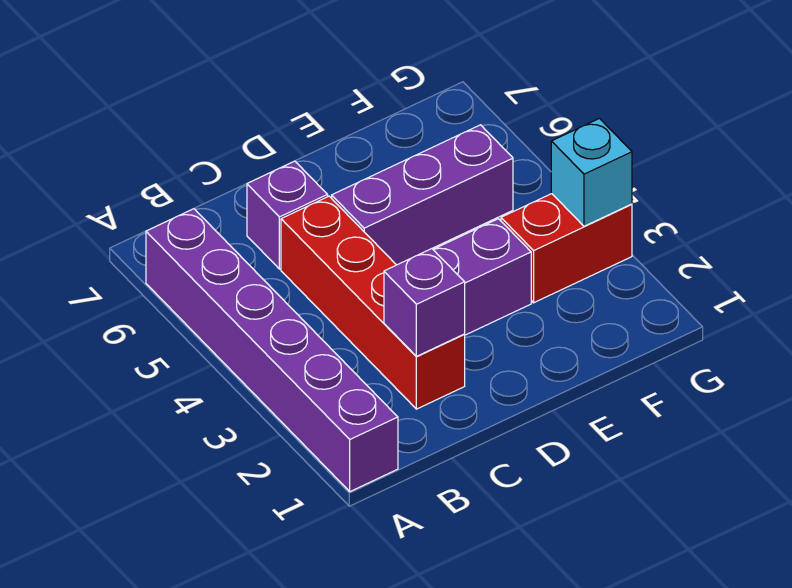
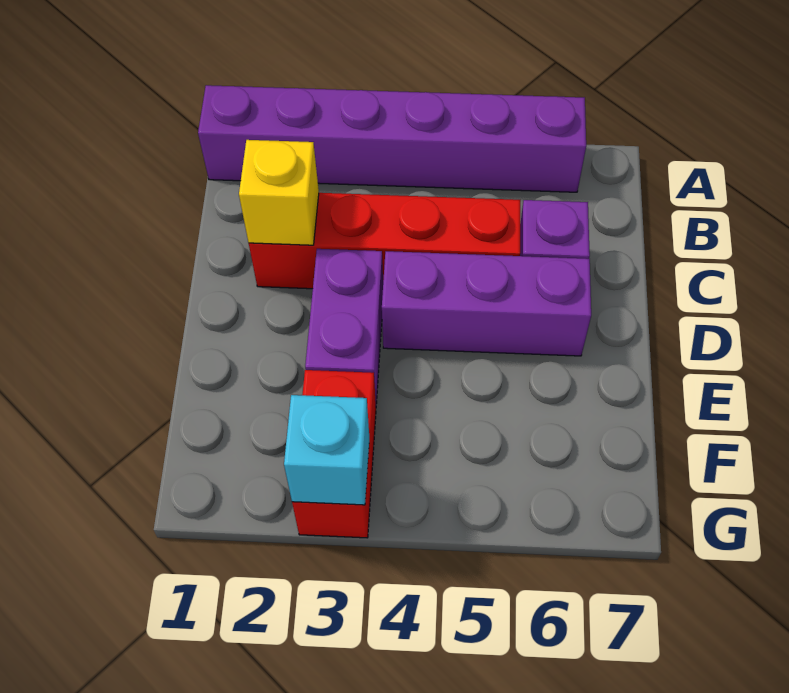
purple 1x1 brick [384,249,465,356] -> yellow 1x1 brick [239,140,319,245]
purple 1x3 brick [332,125,513,265] -> purple 1x3 brick turned to [382,251,591,356]

